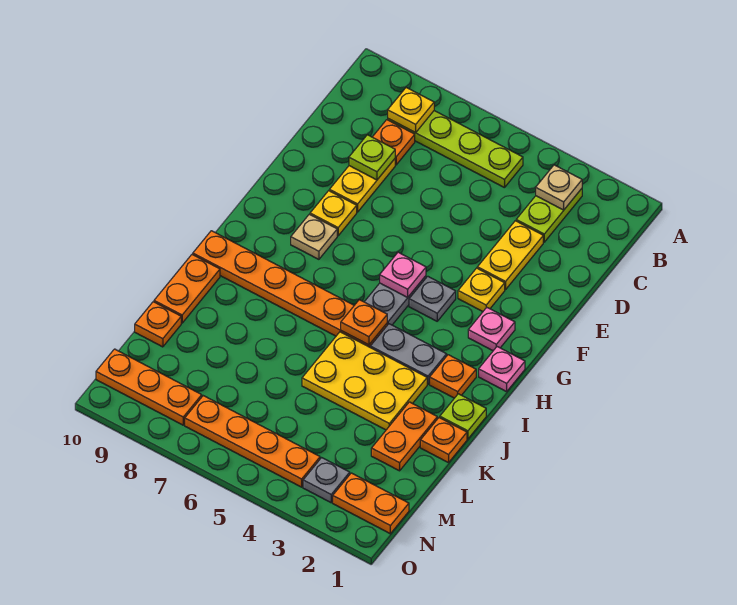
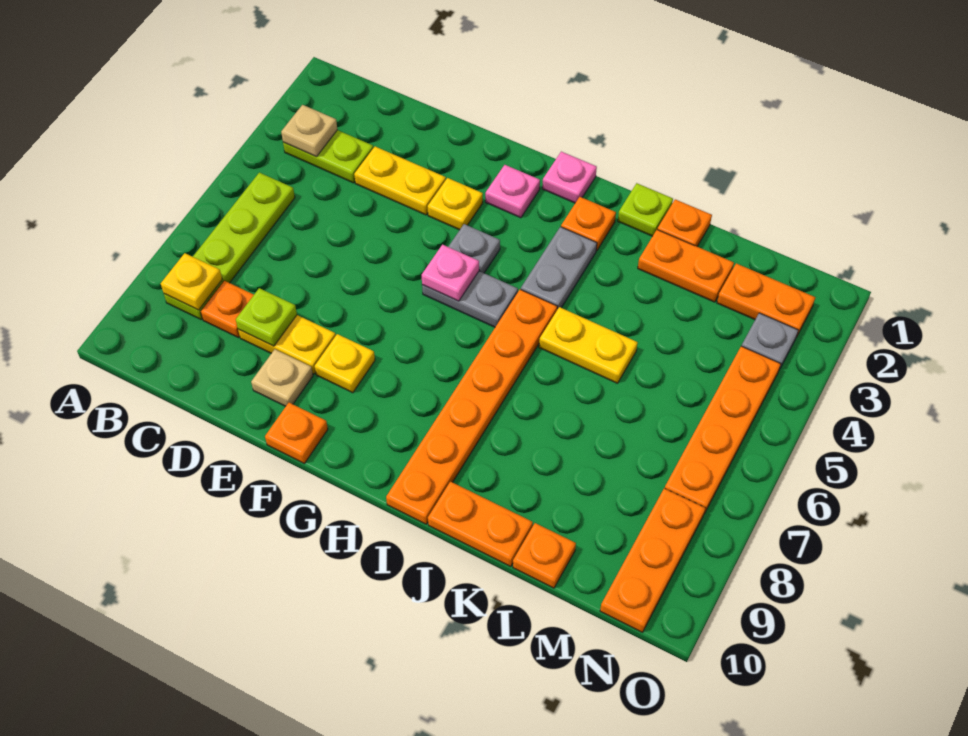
tan 1x1 plate [291,214,337,259] -> tan 1x1 plate moved to [251,349,313,406]
orange 1x1 plate [341,300,387,345] -> orange 1x1 plate moved to [265,403,328,463]
yellow 2x3 plate [302,332,427,430] -> yellow 1x2 plate [539,307,638,383]
orange 1x2 plate [333,473,409,534] -> orange 1x2 plate turned to [717,263,815,336]

